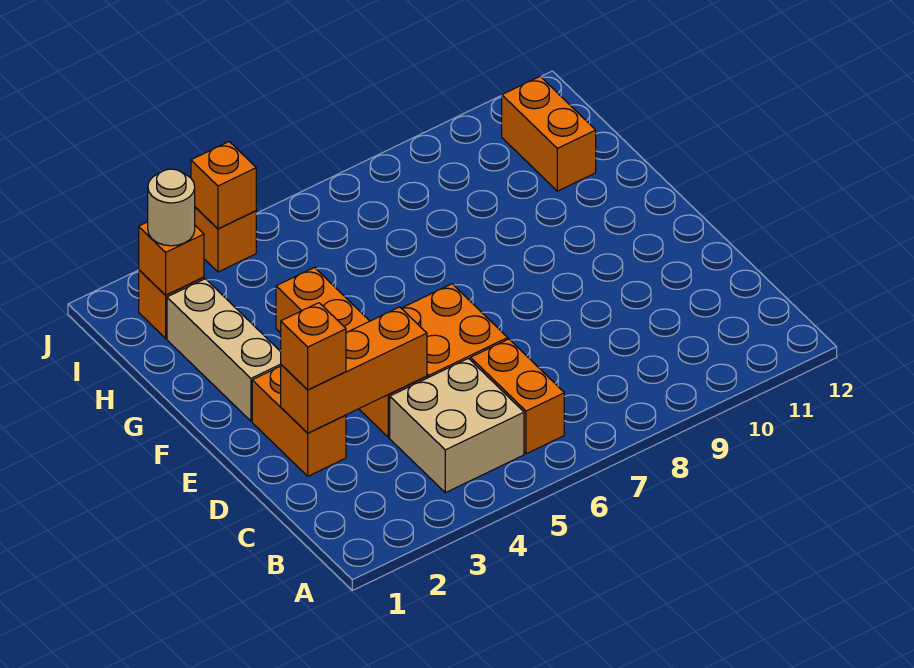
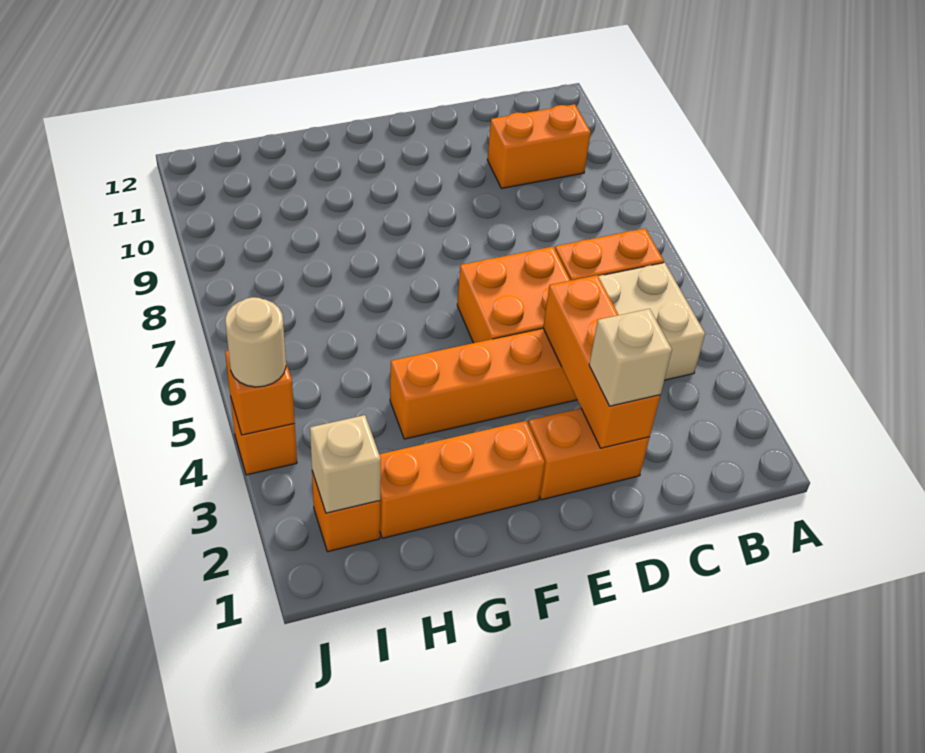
orange 1x1 brick [281,303,346,390] -> tan 1x1 brick [589,309,672,406]
tan 1x3 brick [167,279,281,421] -> orange 1x3 brick [379,421,545,538]
orange 1x2 brick [502,76,596,191] -> orange 1x2 brick moved to [487,104,591,188]
orange 1x1 brick [139,222,204,295] -> tan 1x1 brick [310,415,381,513]
tan 1x1 round brick [148,169,195,246] -> tan 1x1 round brick moved to [225,297,286,387]

